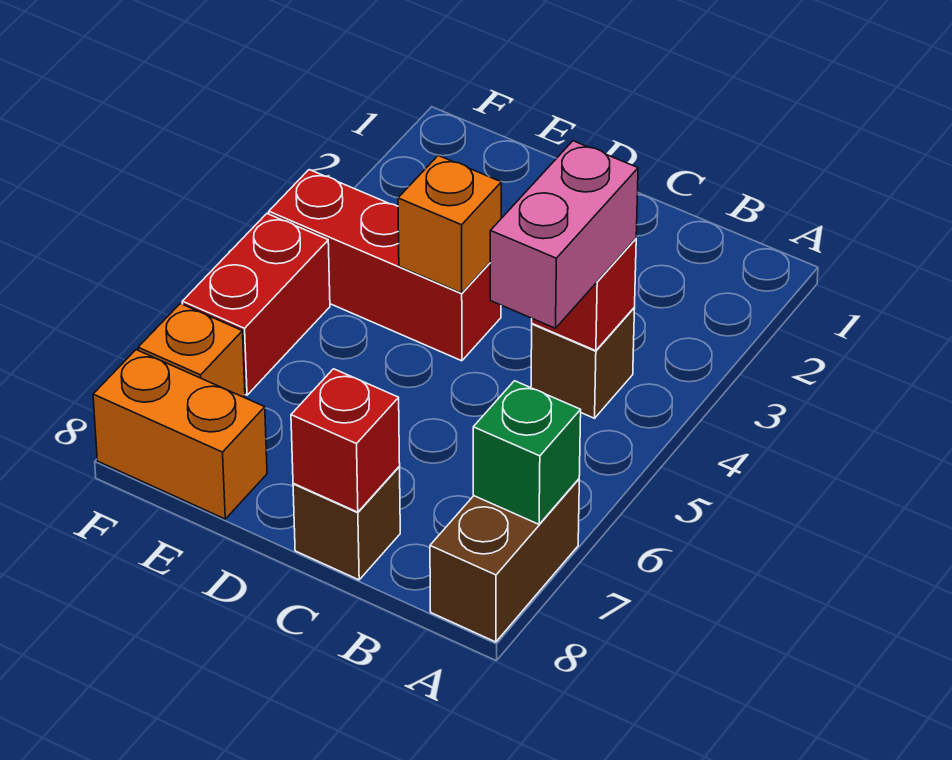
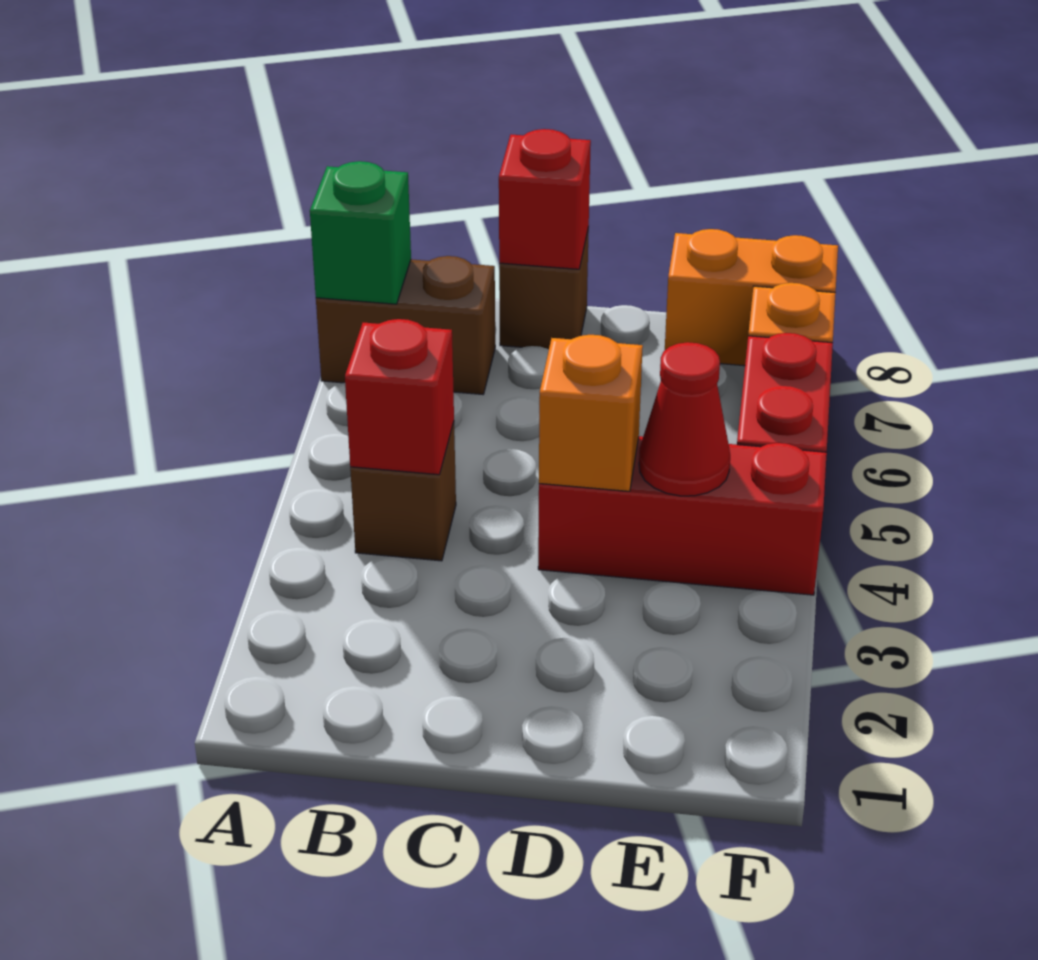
brown 1x2 brick [430,479,579,642] -> brown 1x2 brick turned to [316,256,495,394]
pink 1x2 brick [490,141,638,328] -> none
none -> red 1x1 cone [639,342,730,496]

